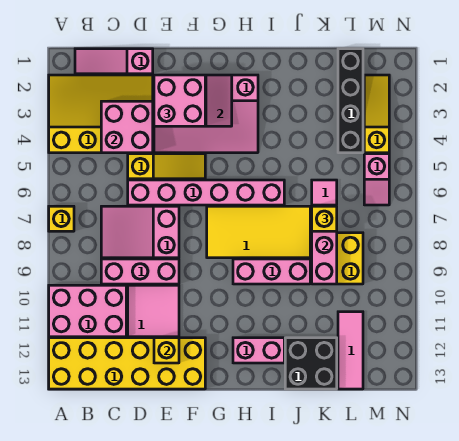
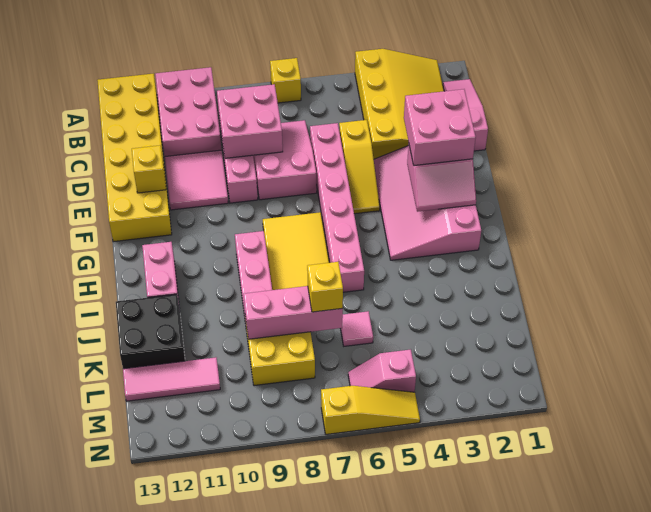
pink 2x2 brick [101,101,153,153] -> pink 2x2 brick moved to [217,84,283,158]
black 1x4 brick [338,49,363,153] -> none
yellow 1x3 slope [364,75,389,153] -> yellow 1x3 slope moved to [321,386,420,434]

